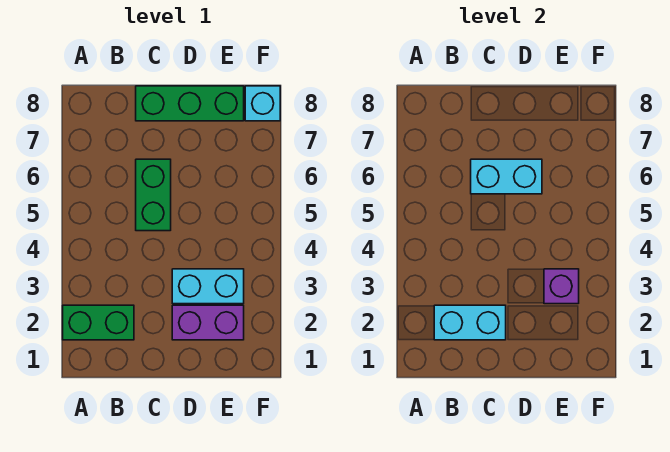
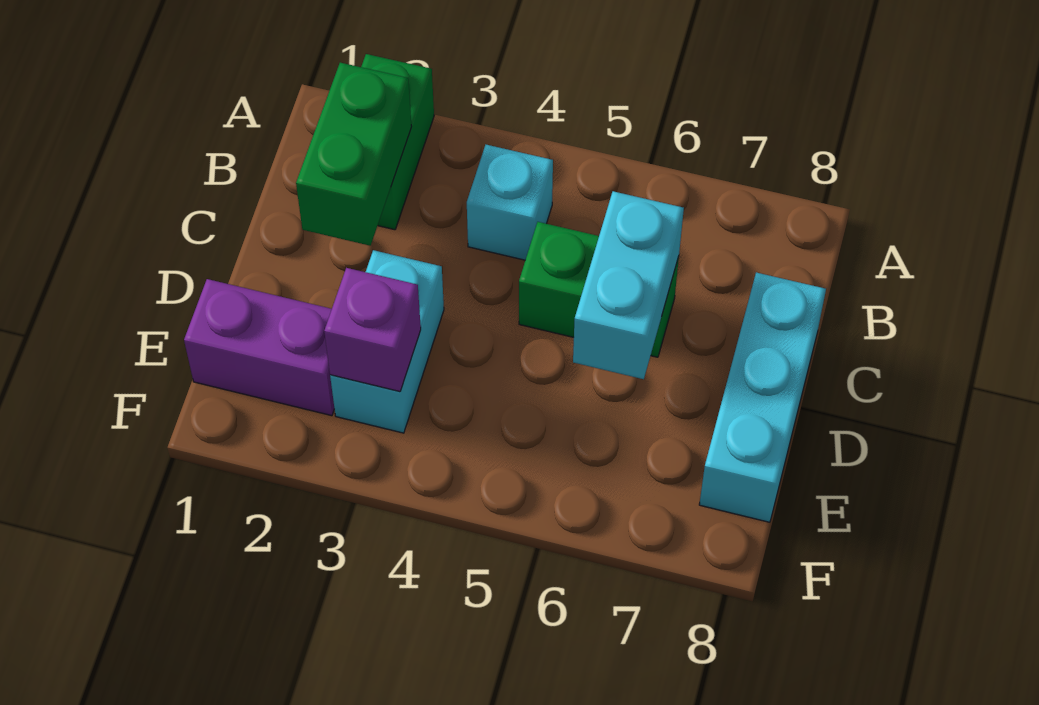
cyan 1x2 brick [434,305,506,340] -> green 1x2 brick [296,63,412,246]
green 1x3 brick [136,86,244,121] -> cyan 1x3 brick [699,272,826,522]
purple 1x2 brick [172,305,244,340] -> purple 1x2 brick turned to [184,279,334,416]
cyan 1x1 brick [245,86,280,121] -> cyan 1x1 brick moved to [467,145,553,260]

